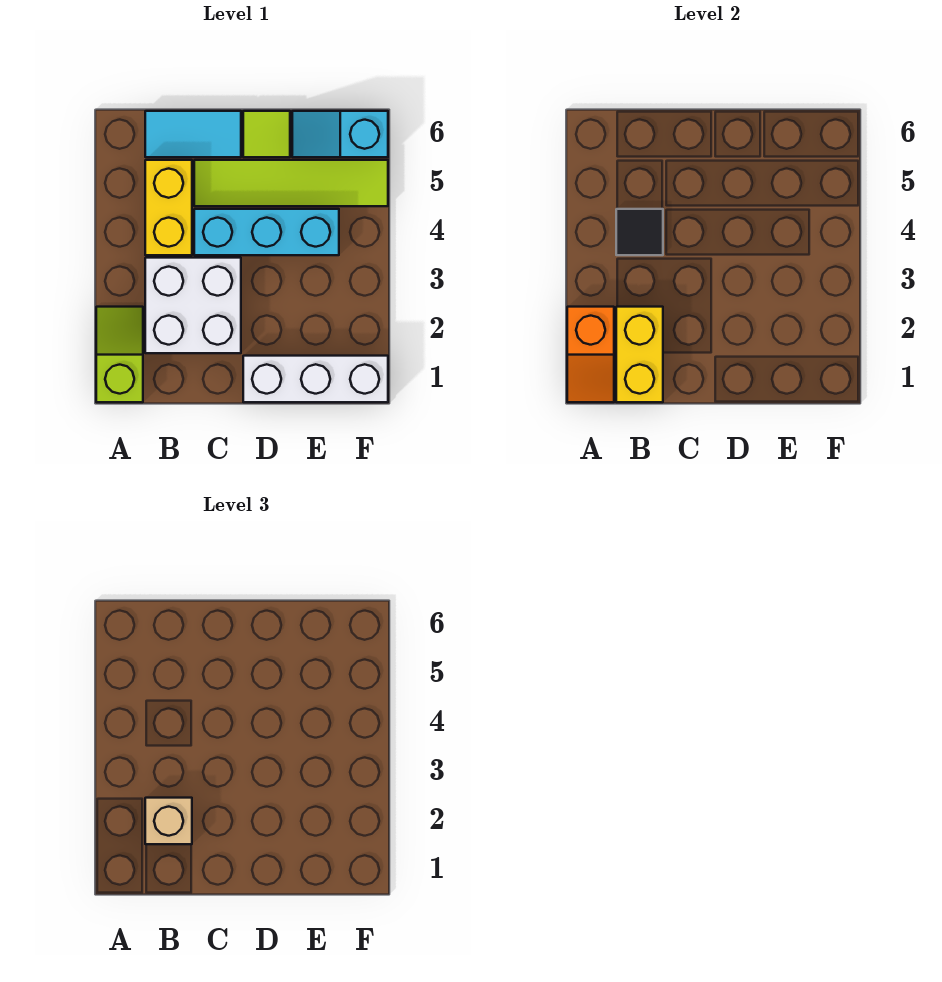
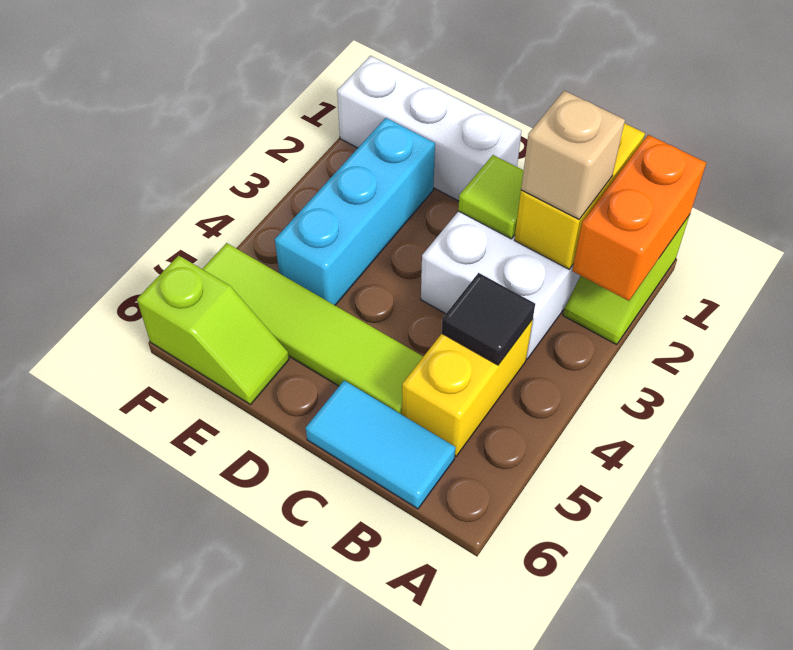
orange 1x2 slope [567,307,614,402] -> orange 1x2 brick [572,135,706,301]
cyan 1x3 brick [194,209,339,255] -> cyan 1x3 brick turned to [275,118,435,305]
lime 1x1 tile [243,111,290,157] -> lime 1x1 tile moved to [458,155,524,239]
cyan 1x2 slope [292,111,388,157] -> lime 1x2 slope [137,255,289,405]

